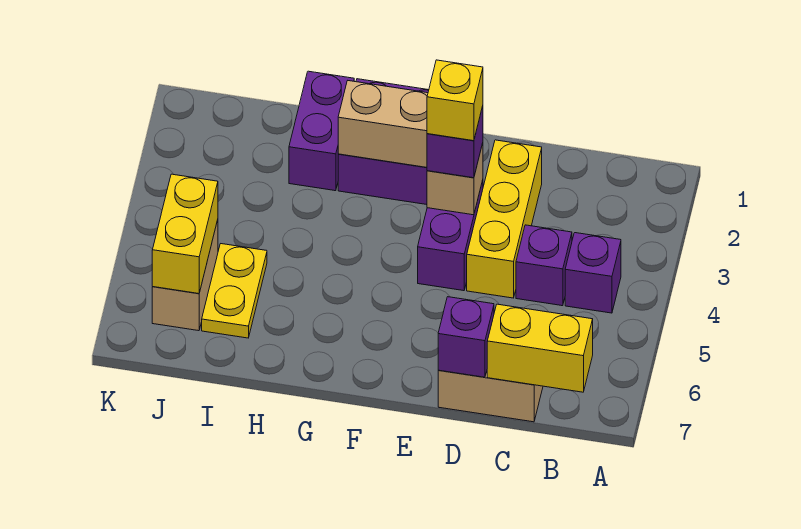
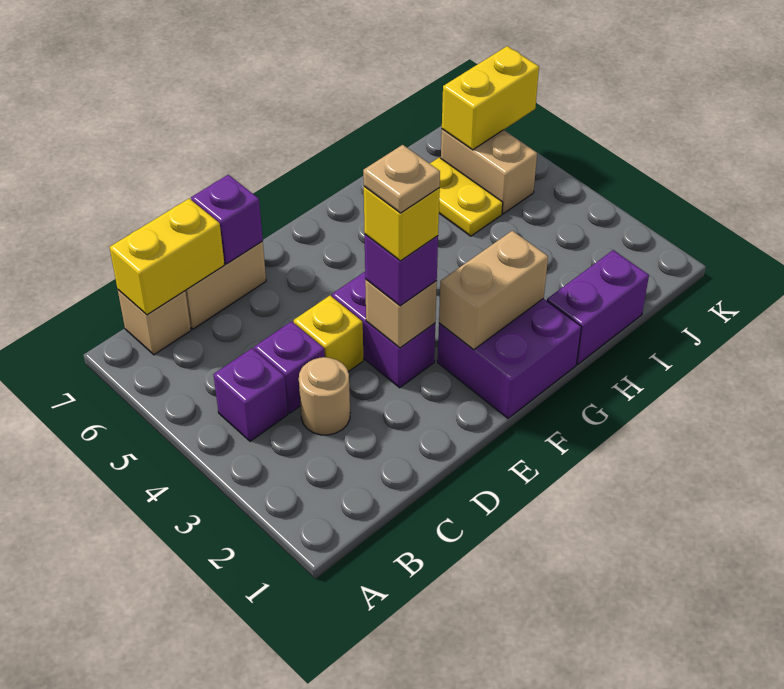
none -> tan 1x1 brick [118,290,191,355]
none -> tan 1x1 round brick [299,357,350,435]
yellow 1x3 brick [467,140,542,298] -> yellow 1x1 brick [294,296,363,372]
none -> tan 1x1 plate [363,145,440,213]
purple 1x2 brick [289,71,354,191] -> purple 1x2 brick turned to [547,250,649,364]
yellow 1x2 brick [152,174,218,294] -> yellow 1x2 brick turned to [442,46,539,150]

